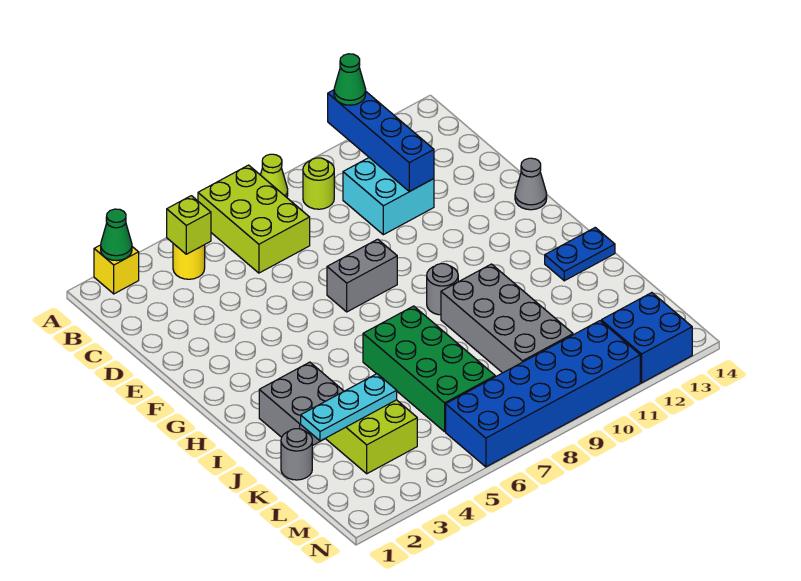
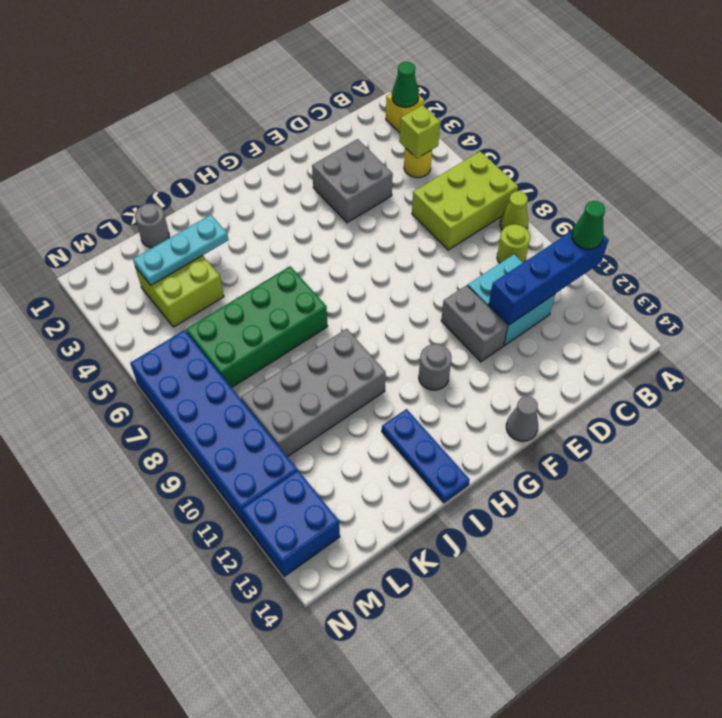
grey 1x2 brick [327,239,397,312] -> grey 1x2 brick moved to [441,285,508,362]
grey 1x1 round brick [427,264,458,315] -> grey 1x1 round brick moved to [419,344,452,390]
grey 2x2 brick [259,362,344,446] -> grey 2x2 brick moved to [312,139,393,223]
blue 1x2 plate [545,228,615,281] -> blue 1x3 plate [382,409,470,503]
cyan 1x3 plate [301,374,397,441] -> cyan 1x3 plate turned to [133,215,228,285]

